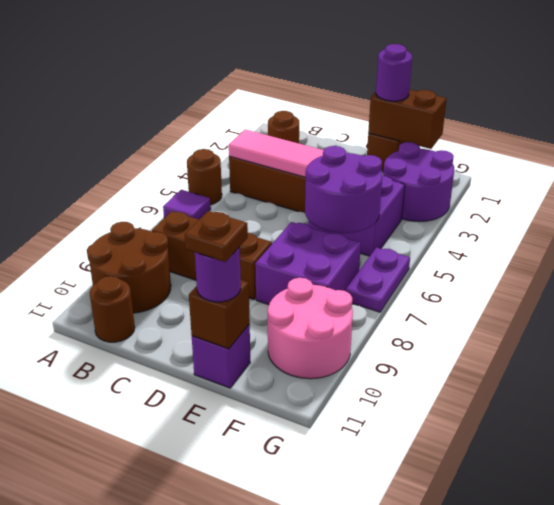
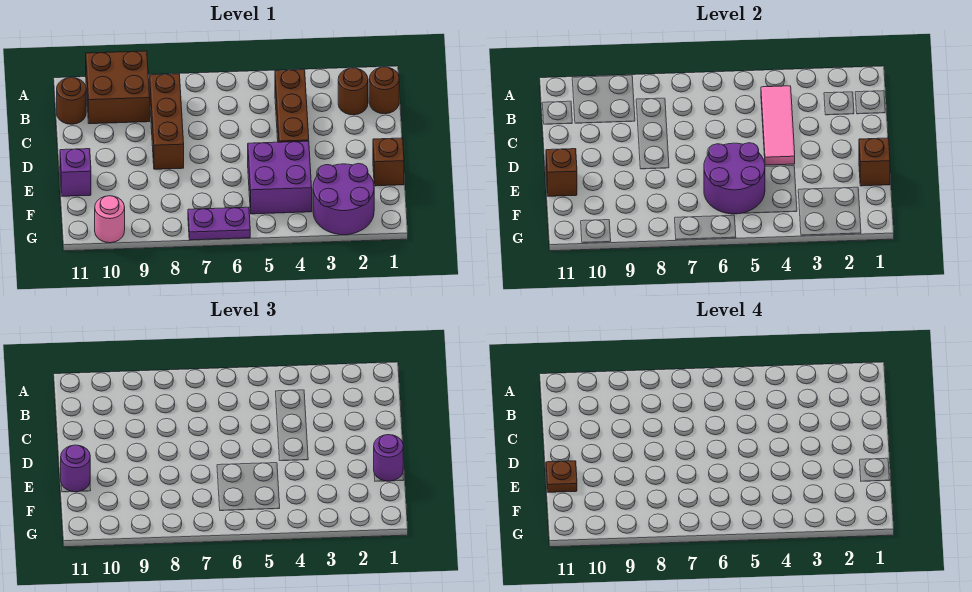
brown 1x1 round brick [187,149,222,205] -> brown 1x1 round brick moved to [369,67,399,114]
purple 1x1 tile [163,190,211,219] -> none
brown 2x2 round brick [87,222,171,313] -> brown 2x2 brick [86,51,150,124]
brown 1x2 brick [368,89,447,149] -> brown 1x1 brick [859,138,890,186]
purple 2x2 brick [255,222,361,305] -> none
pink 2x2 round brick [268,278,353,379] -> pink 1x1 round brick [95,196,125,243]

